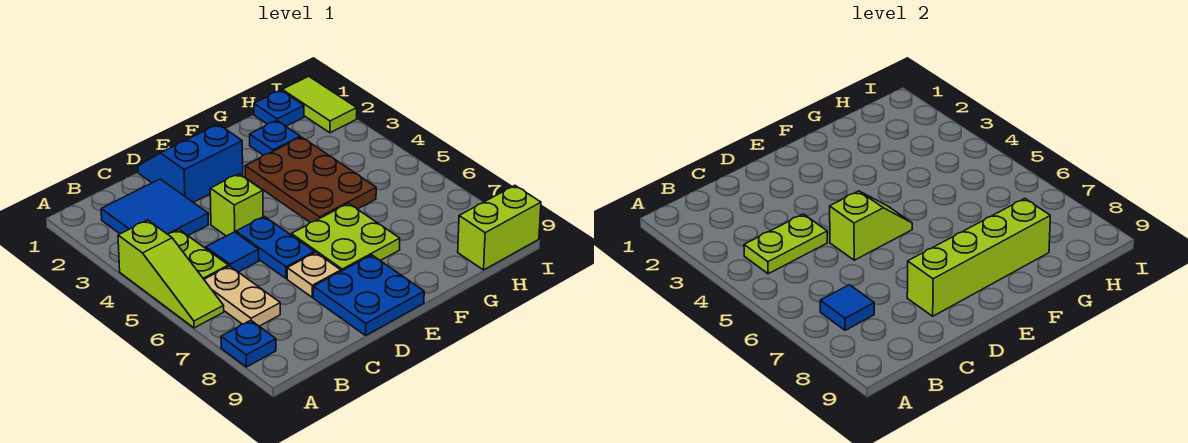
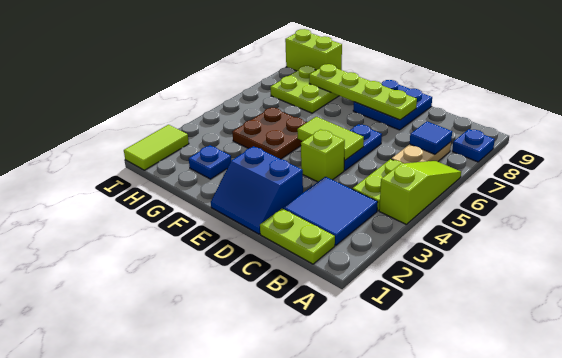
lime 1x2 plate [744,214,827,274] -> lime 1x2 plate moved to [260,209,335,264]
blue 1x1 tile [206,232,259,272] -> none
lime 1x2 slope [830,191,912,260] -> lime 1x2 tile [297,117,364,160]
tan 1x1 plate [287,253,341,297] -> none
lime 1x4 brick [907,198,1050,316] -> lime 1x4 plate [309,64,417,120]
lime 2x2 plate [291,203,400,271] -> lime 2x2 plate moved to [270,66,339,113]
brown 2x3 plate [245,137,376,222] -> brown 2x2 plate [232,107,307,159]
blue 1x1 plate [254,90,304,126] -> none

